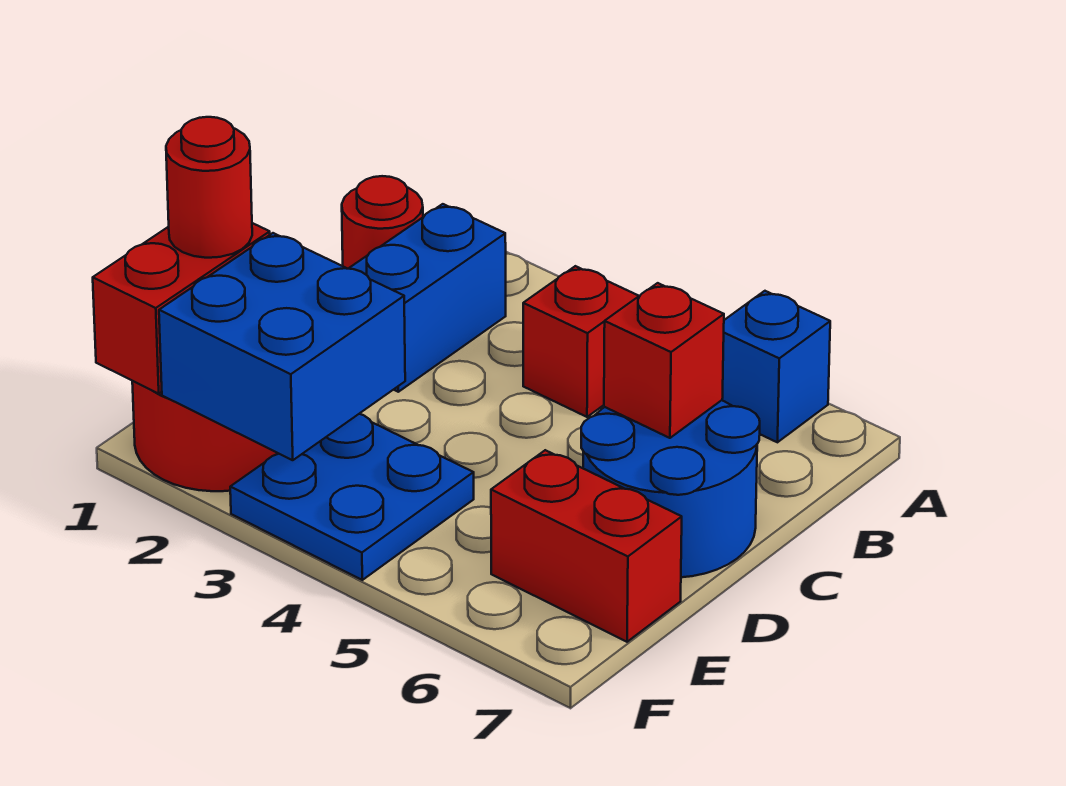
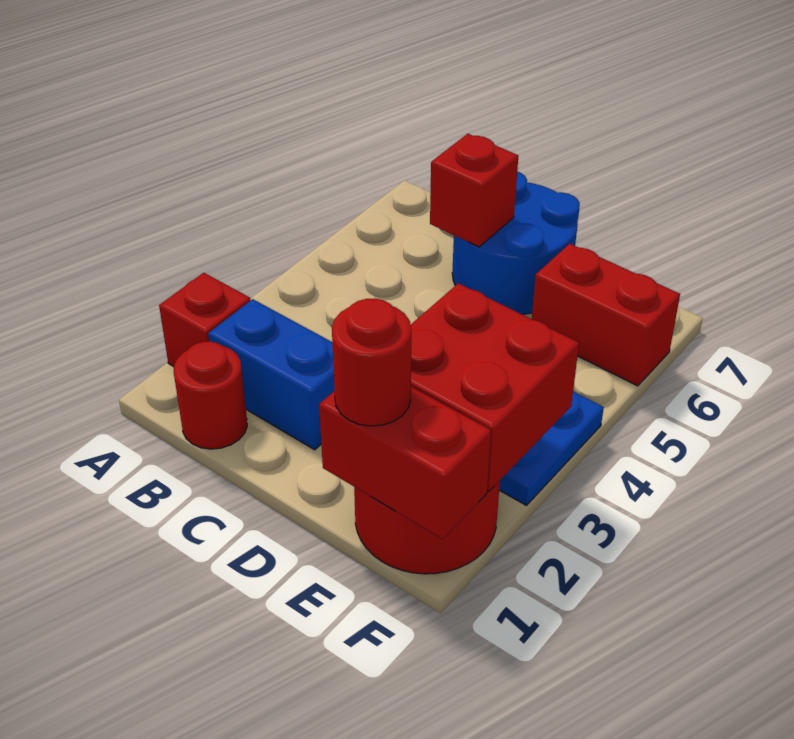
blue 1x1 brick [722,291,830,442] -> none
red 1x1 brick [523,266,639,417] -> red 1x1 brick moved to [159,273,251,367]
blue 2x2 brick [159,233,405,460] -> red 2x2 brick [411,283,579,491]
red 1x2 brick [491,450,682,642] -> red 1x2 brick turned to [532,244,680,386]

